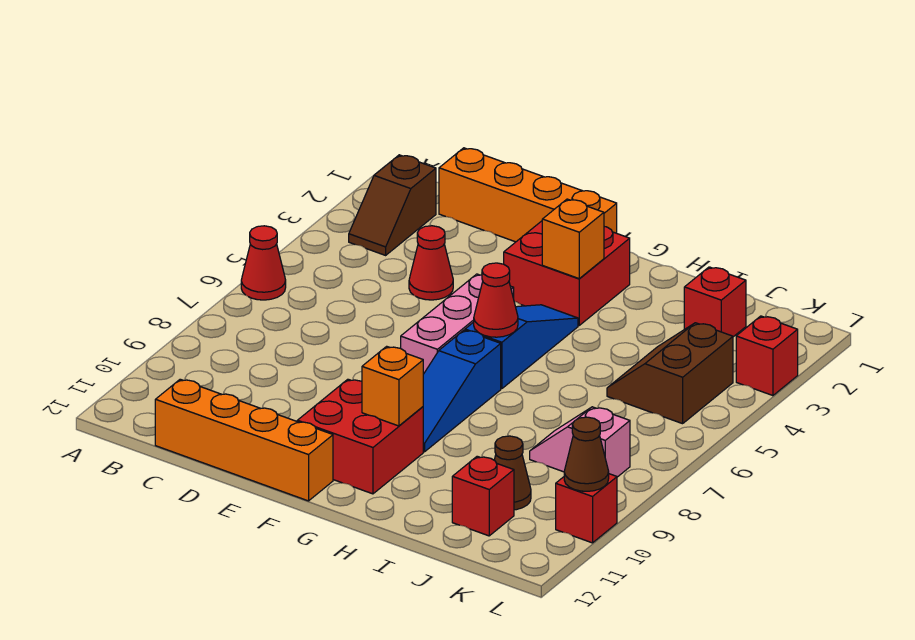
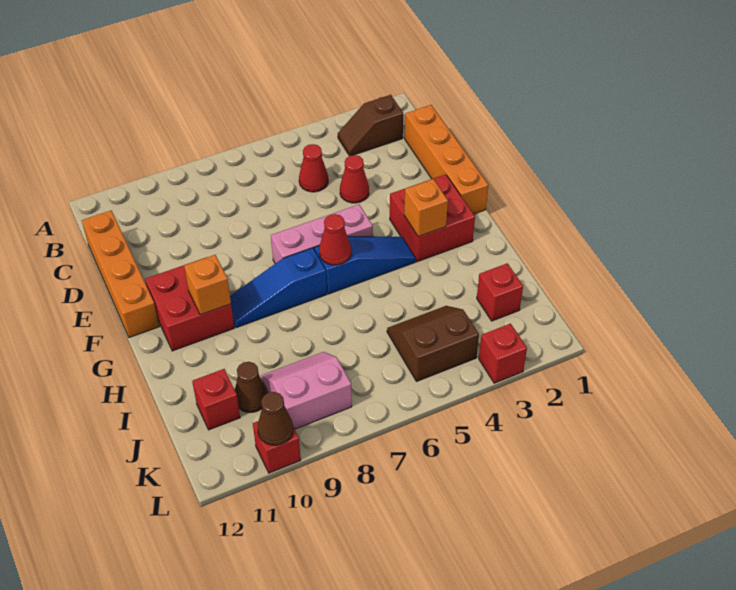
red 1x1 cone [241,226,286,300] -> red 1x1 cone moved to [299,144,328,192]
pink 1x2 slope [530,407,630,477] -> pink 2x2 slope [261,352,352,429]

